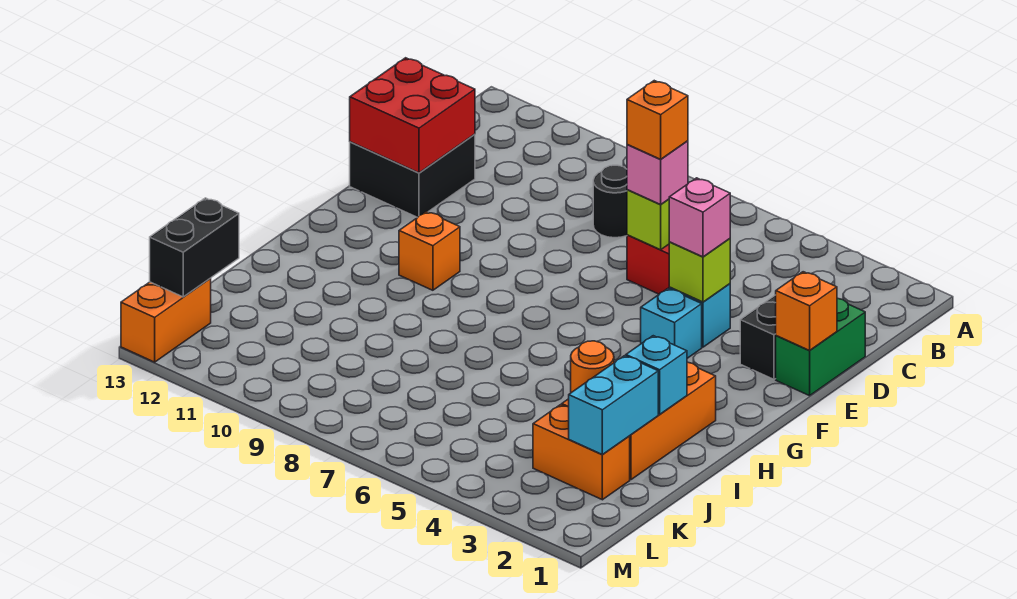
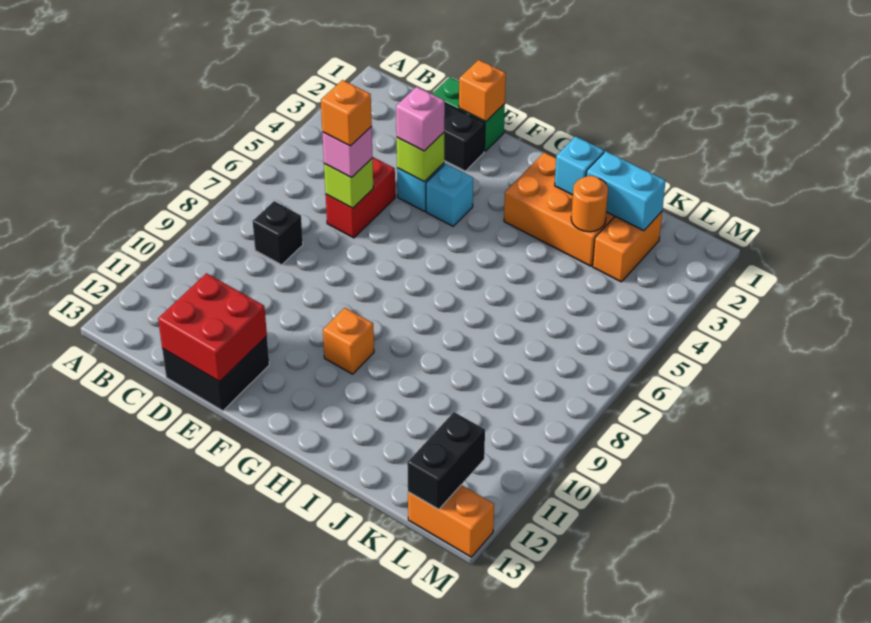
black 1x1 round brick [593,165,627,238] -> black 1x1 brick [253,201,303,265]
black 1x2 brick [150,198,239,297] -> black 1x2 brick turned to [407,412,485,509]

